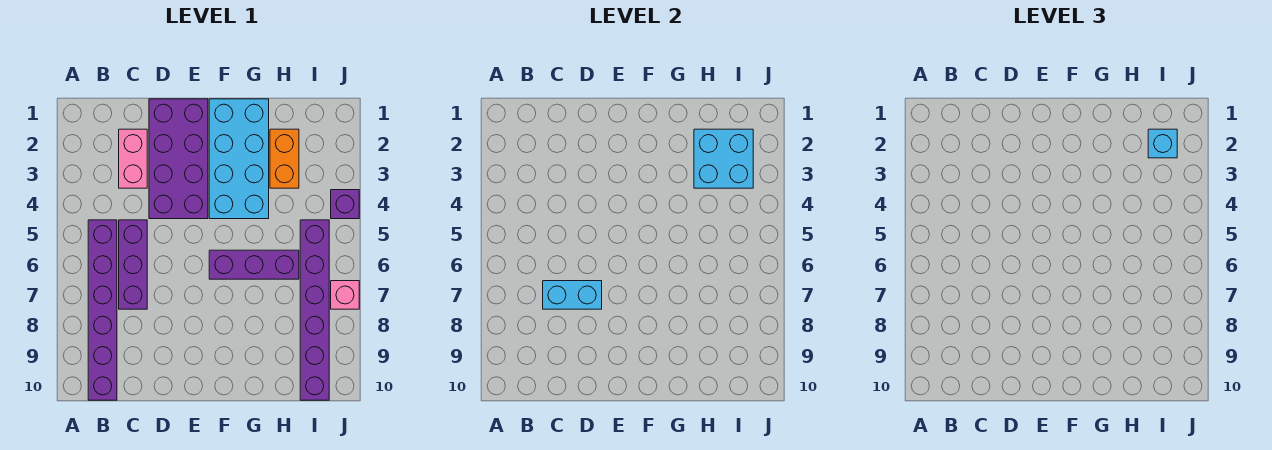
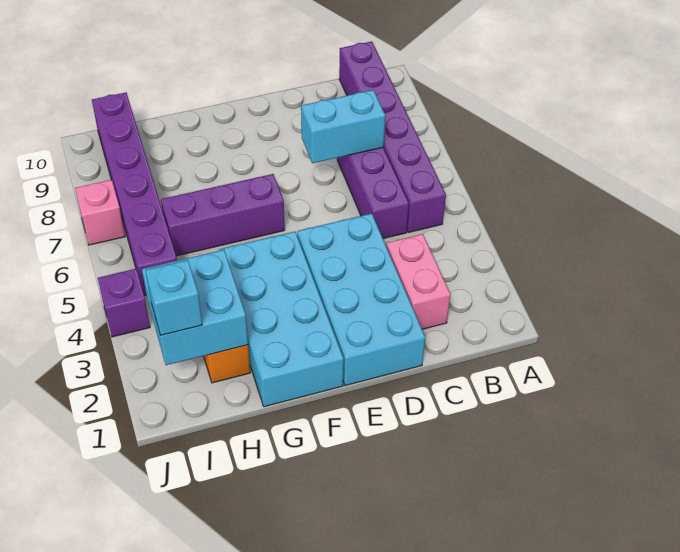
purple 2x4 brick [149,99,208,219] -> cyan 2x4 brick [297,213,425,386]

